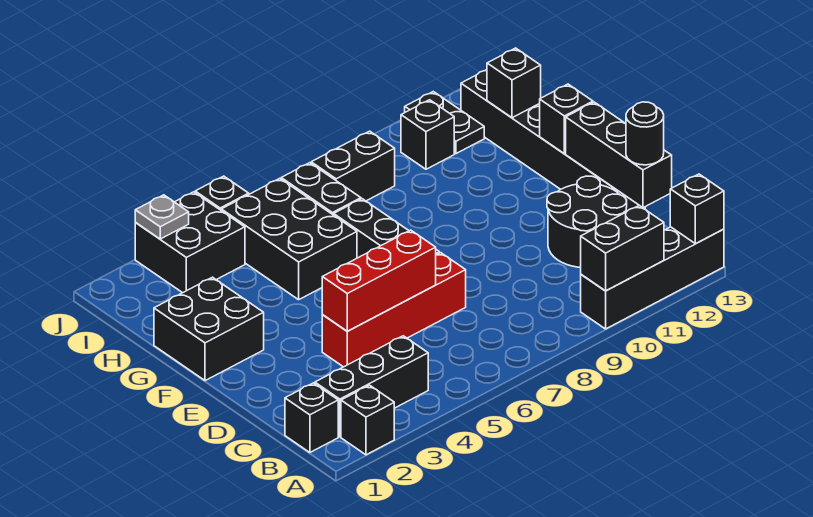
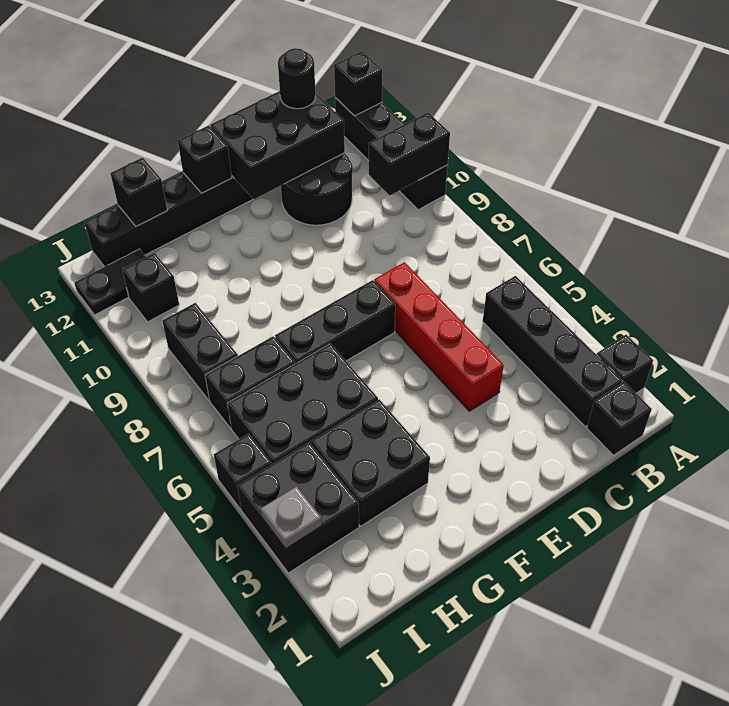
black 1x2 brick [581,206,664,291] -> black 1x2 brick turned to [369,112,450,196]
black 1x3 brick [315,336,428,437] -> black 1x4 brick [483,276,622,427]
black 1x3 brick [566,102,672,208] -> black 2x3 brick [210,91,345,199]
red 1x3 brick [322,230,436,331] -> none
black 2x2 brick [154,277,264,381] -> black 2x2 brick moved to [311,399,430,526]

